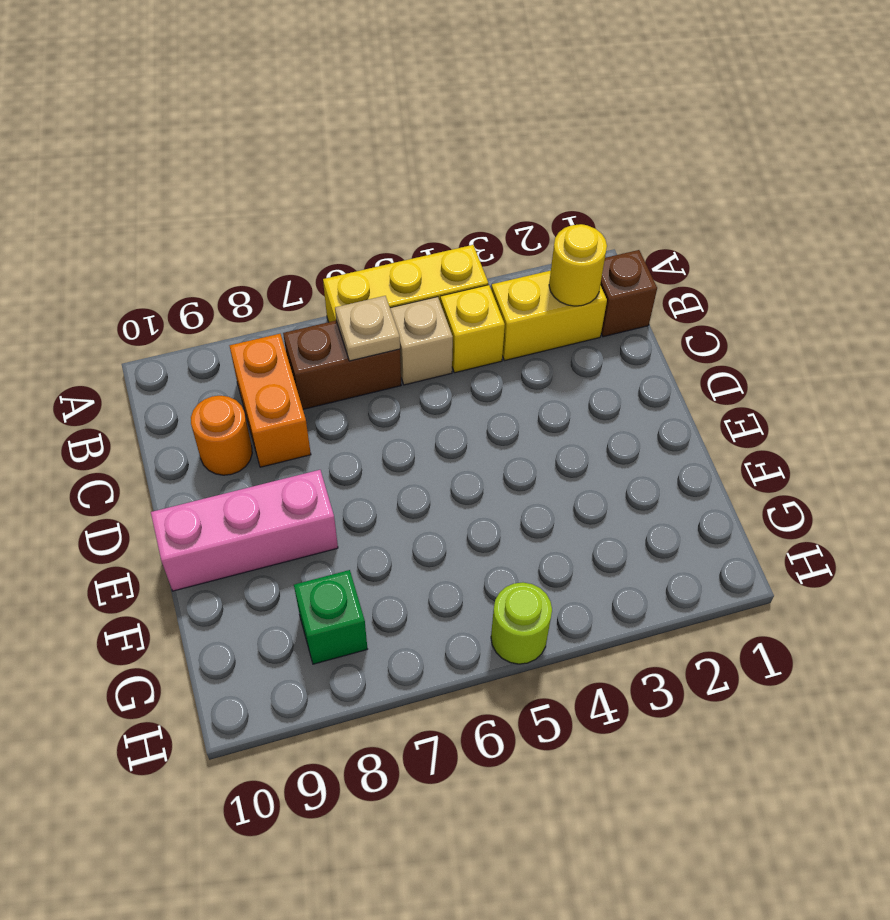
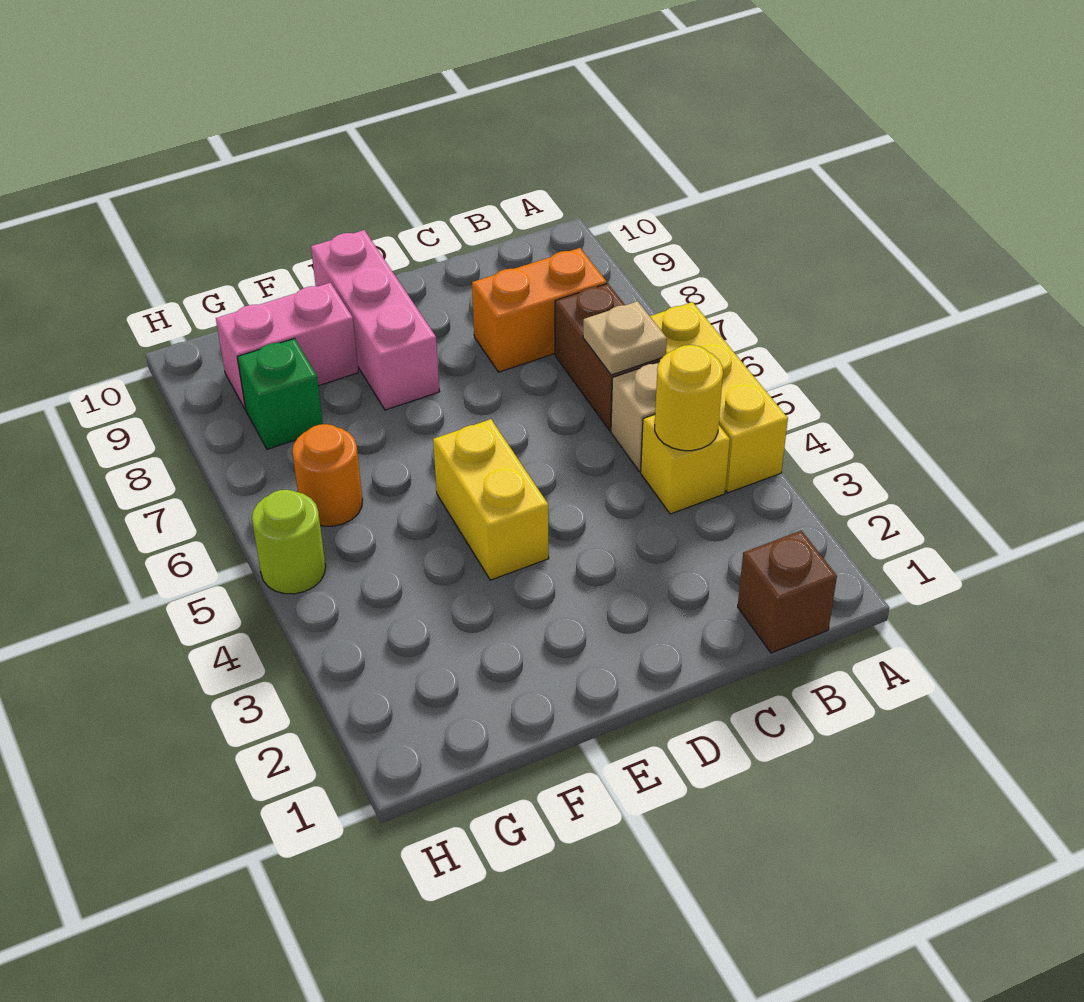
yellow 1x2 brick [491,271,607,361] -> yellow 1x2 brick moved to [433,419,549,580]
yellow 1x1 round brick [549,224,607,306] -> yellow 1x1 round brick moved to [655,345,723,451]
orange 1x1 round brick [191,396,252,475] -> orange 1x1 round brick moved to [292,424,362,526]
none -> pink 1x2 brick [216,283,358,410]

